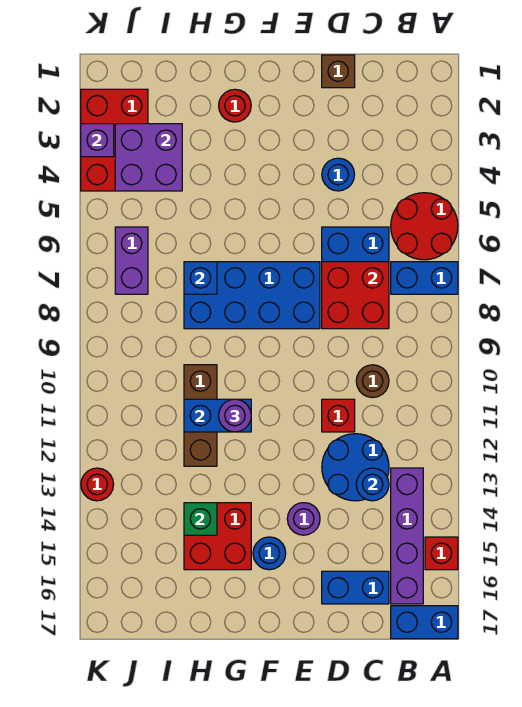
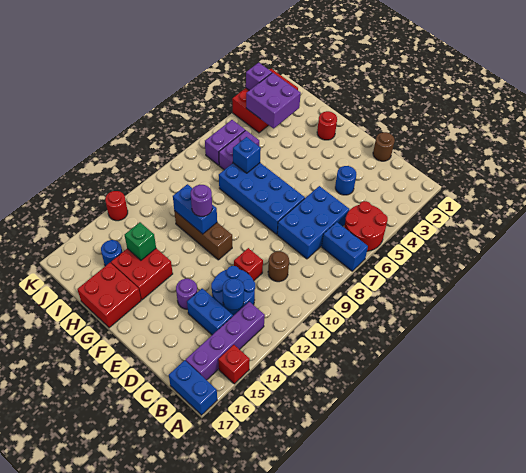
red 2x2 brick [322,262,389,329] -> red 2x2 brick moved to [78,263,141,328]
blue 1x2 brick [322,571,389,604] -> blue 1x2 brick moved to [187,289,233,335]
brown 1x1 brick [322,55,355,88] -> brown 1x1 round brick [373,132,395,161]
blue 1x1 round brick [253,537,286,570] -> blue 1x1 round brick moved to [101,240,122,266]
brown 1x3 brick [184,365,217,466] -> brown 1x3 brick turned to [174,211,232,260]
none -> purple 1x2 brick [219,130,259,170]

